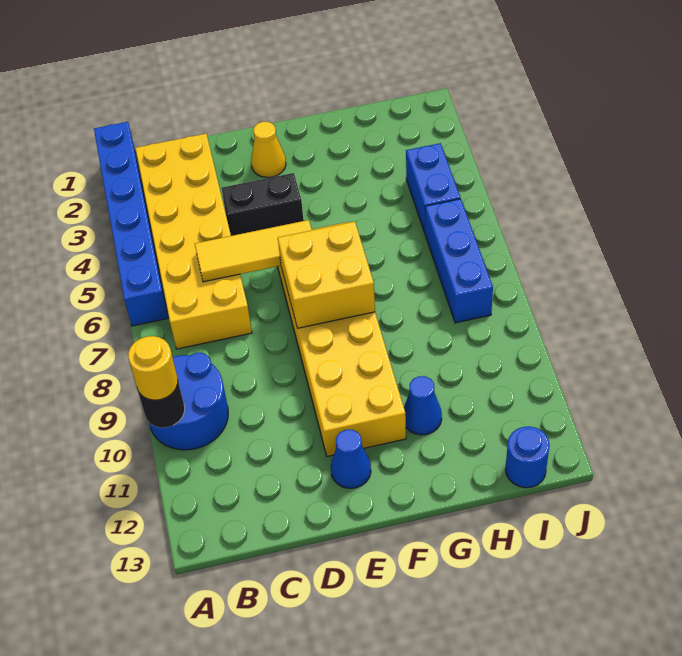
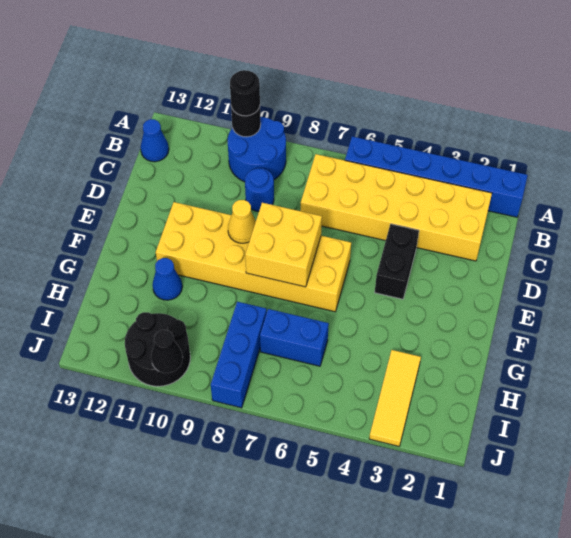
yellow 1x1 round brick [128,336,178,400] -> black 1x1 round brick [230,70,260,116]
yellow 1x3 tile [195,220,312,282] -> yellow 1x3 tile moved to [369,350,421,446]
yellow 1x1 cone [251,122,286,177] -> yellow 1x1 cone moved to [228,200,256,243]
blue 1x1 cone [331,430,371,488] -> blue 1x1 cone moved to [141,119,169,162]
blue 1x2 brick [406,143,460,233] -> blue 1x2 brick moved to [260,309,329,366]
blue 1x3 brick [425,199,493,323] -> blue 1x3 brick turned to [211,302,267,408]
none -> black 2x2 round brick [125,312,190,386]
blue 1x1 round brick [505,426,550,488] -> blue 1x1 round brick moved to [245,168,274,211]
none -> black 1x1 cone [151,330,183,373]

